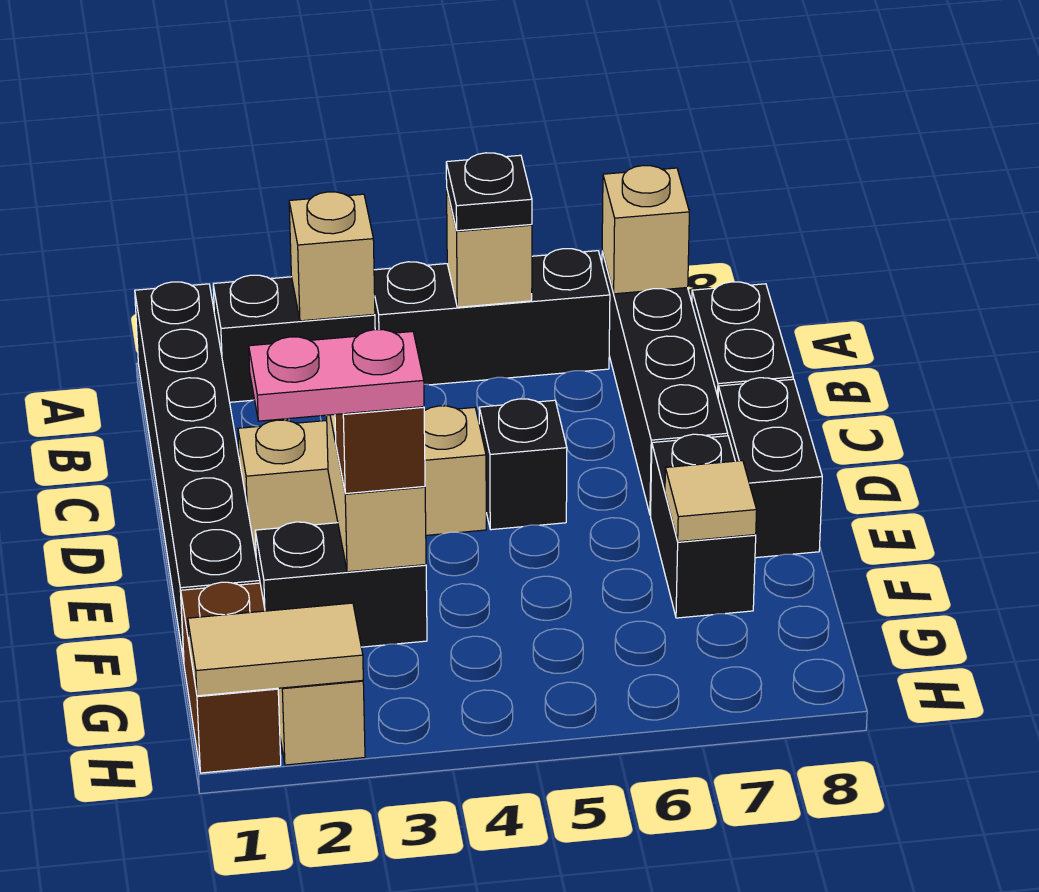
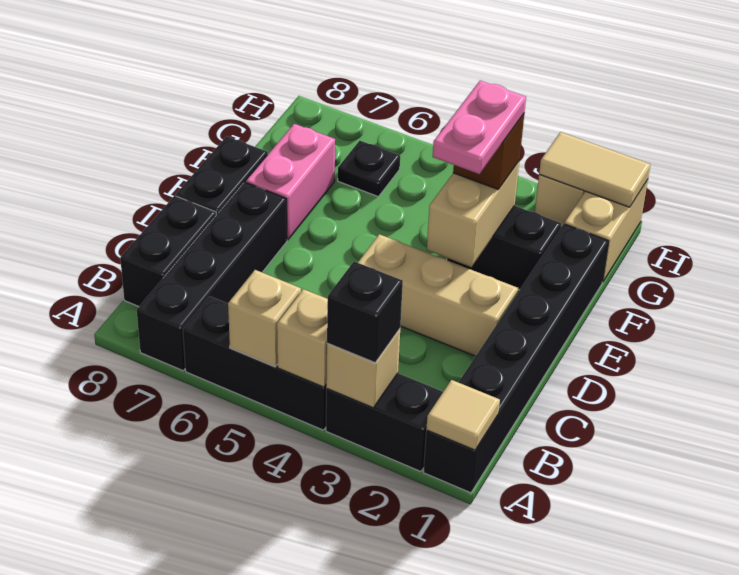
black 1x1 plate [446,153,532,231] -> black 1x1 plate moved to [338,141,400,197]
tan 1x1 brick [602,166,689,294] -> tan 1x1 brick moved to [277,289,328,387]
black 1x1 brick [479,399,567,530] -> black 1x1 brick moved to [327,261,403,363]
black 1x2 brick [651,434,756,618] -> pink 1x2 brick [246,124,335,240]
pink 1x2 plate [249,330,424,421] -> pink 1x2 plate turned to [433,81,526,174]
tan 1x1 tile [665,461,757,542] -> tan 1x1 tile moved to [426,380,500,450]
brown 1x2 brick [181,582,281,773] -> tan 1x2 brick [565,180,648,282]

